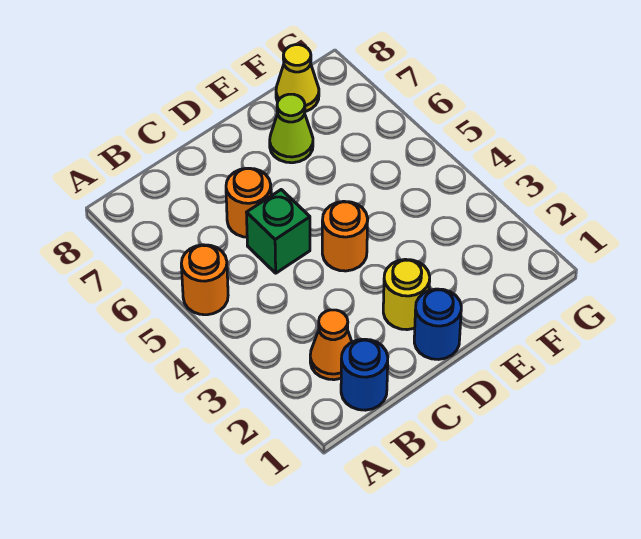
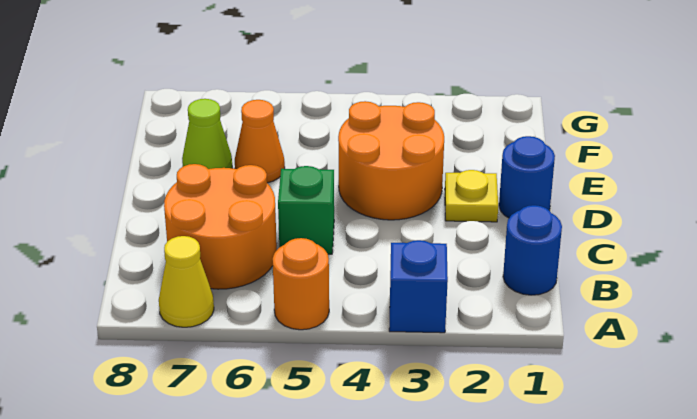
none -> blue 1x1 brick [389,240,448,333]
orange 1x1 cone [310,310,352,380] -> orange 1x1 cone moved to [235,100,285,183]
orange 1x1 round brick [226,168,271,237] -> orange 2x2 round brick [164,164,277,289]
yellow 1x1 round brick [383,259,430,330] -> yellow 1x1 plate [445,170,498,222]
orange 1x1 round brick [322,201,368,271] -> orange 2x2 round brick [338,101,444,220]
yellow 1x1 cone [276,45,319,112] -> yellow 1x1 cone moved to [159,236,214,327]

